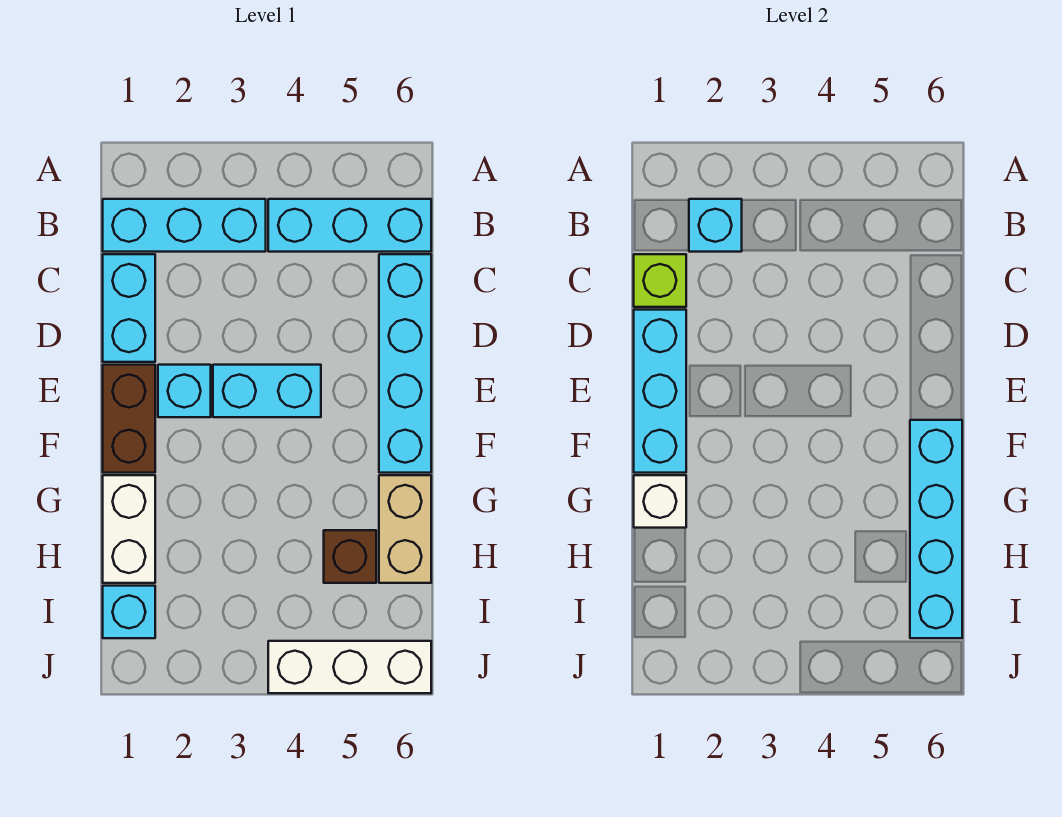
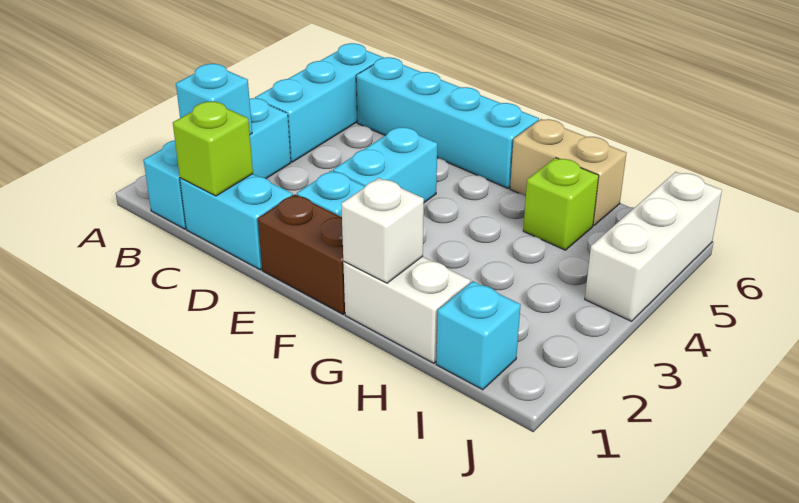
cyan 1x3 brick [634,310,686,473] -> none
cyan 1x4 brick [910,420,962,638] -> none
brown 1x1 brick [324,530,376,583] -> lime 1x1 brick [523,158,599,250]

